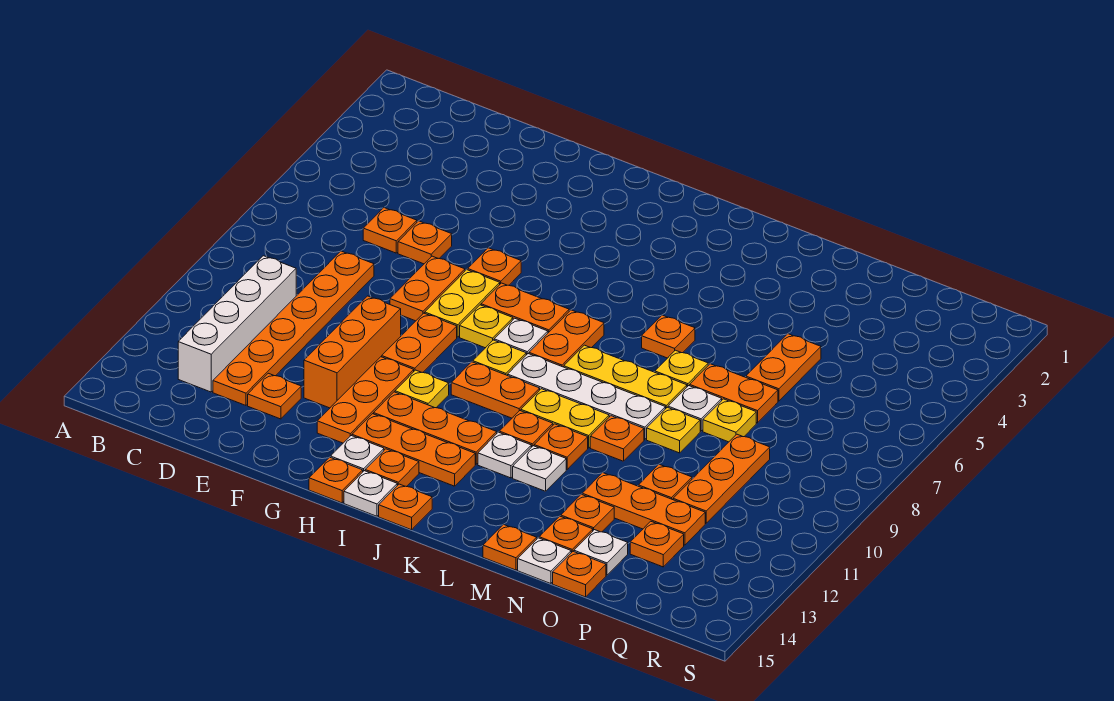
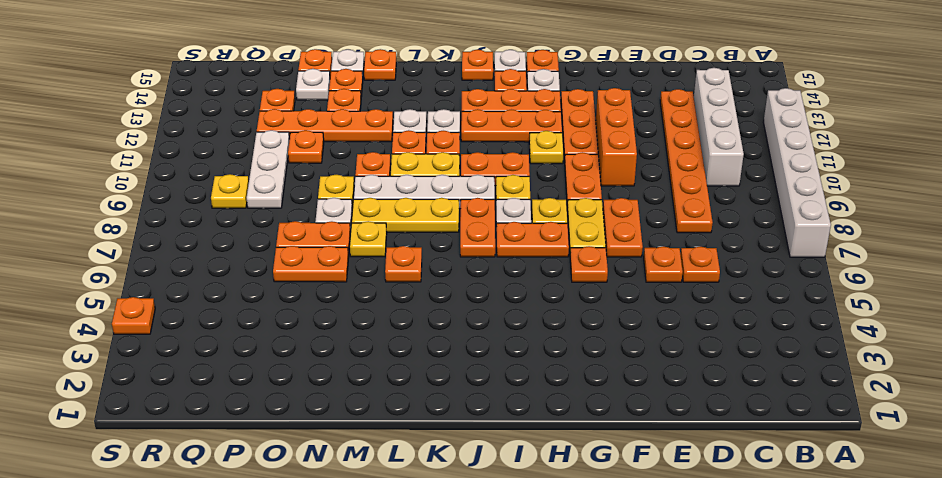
none -> white 1x6 brick [763,88,831,257]
orange 1x1 plate [248,373,301,419] -> orange 1x1 plate moved to [112,297,155,334]
orange 1x3 plate [582,473,705,545] -> orange 1x4 plate [257,109,393,142]
orange 1x2 plate [746,334,821,401] -> orange 1x2 plate turned to [273,246,348,282]
yellow 1x1 plate [703,399,756,442] -> yellow 1x1 plate moved to [211,174,249,208]
orange 1x3 plate [673,434,770,523] -> white 1x3 plate [247,130,290,208]

